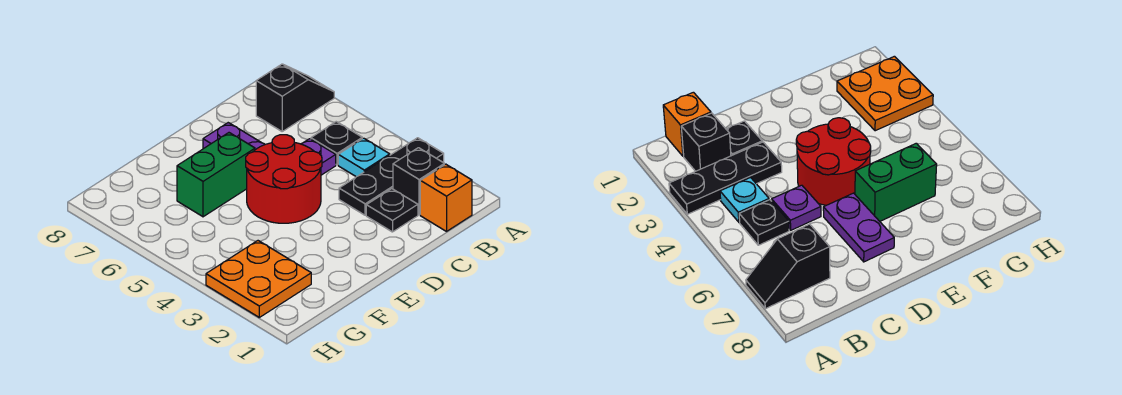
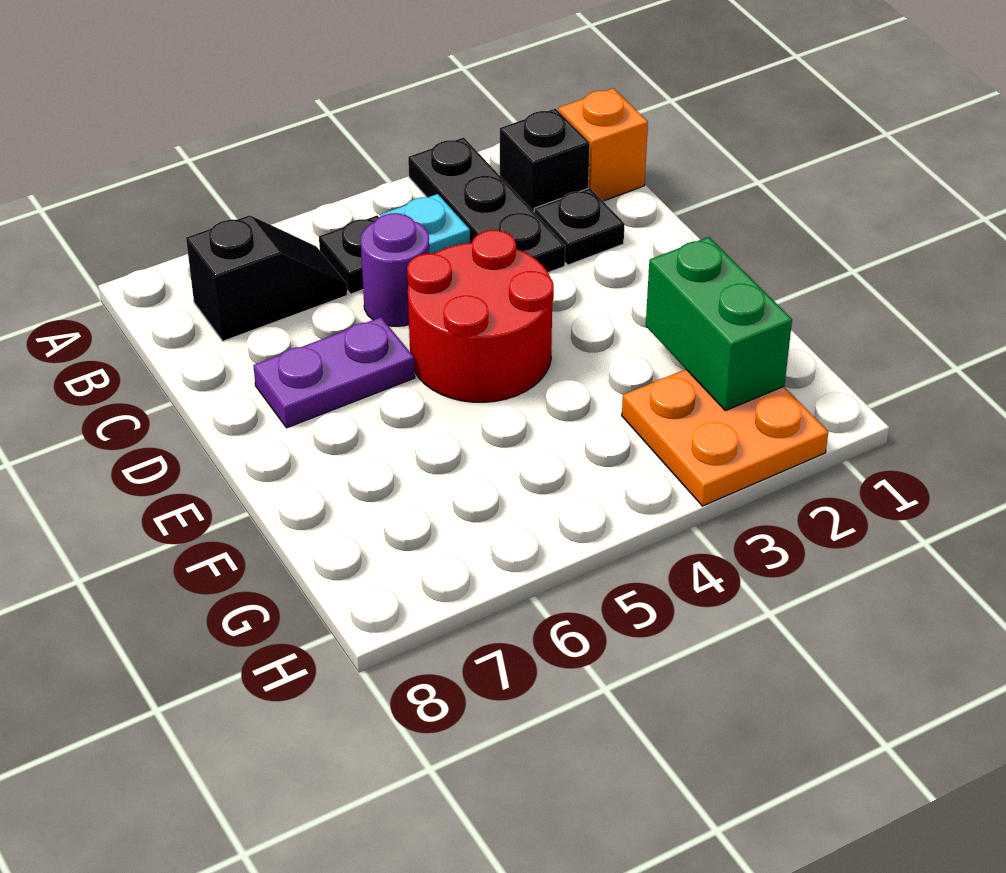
black 1x2 slope [256,64,334,131] -> black 1x2 slope turned to [186,215,347,341]
purple 1x1 plate [302,139,336,175] -> purple 1x1 round brick [361,213,429,326]
green 1x2 brick [177,133,255,217] -> green 1x2 brick moved to [646,237,792,411]

